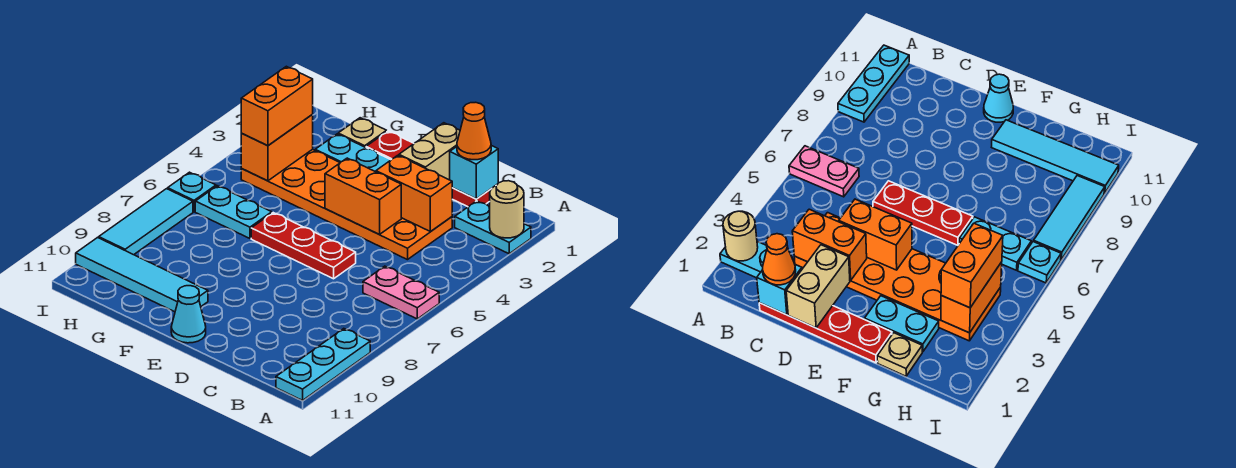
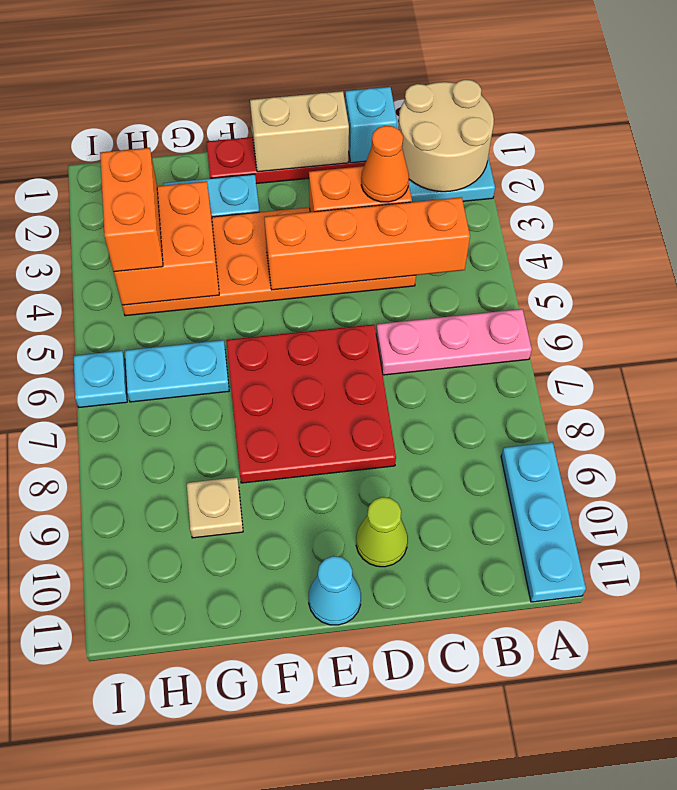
tan 1x1 round brick [490,181,524,238] -> tan 2x2 round brick [398,80,494,192]
pink 1x2 plate [363,266,439,319] -> pink 1x3 plate [376,309,532,375]
orange 1x1 cone [457,102,491,160] -> orange 1x1 cone moved to [361,126,409,202]
tan 1x2 brick [399,123,460,180] -> tan 1x2 brick turned to [250,91,349,172]
orange 1x2 brick [325,158,401,234] -> orange 1x4 brick [264,197,470,290]
red 1x3 plate [251,213,356,279] -> red 3x3 plate [226,324,396,483]
none -> lime 1x1 cone [356,497,408,567]
cyan 1x4 tile [76,238,208,312] -> none
tan 1x1 plate [338,118,387,147] -> tan 1x1 plate moved to [187,477,243,538]
orange 1x2 brick [241,114,313,181] -> orange 2x2 brick [114,181,219,305]
cyan 1x3 tile [99,189,193,255] -> none

